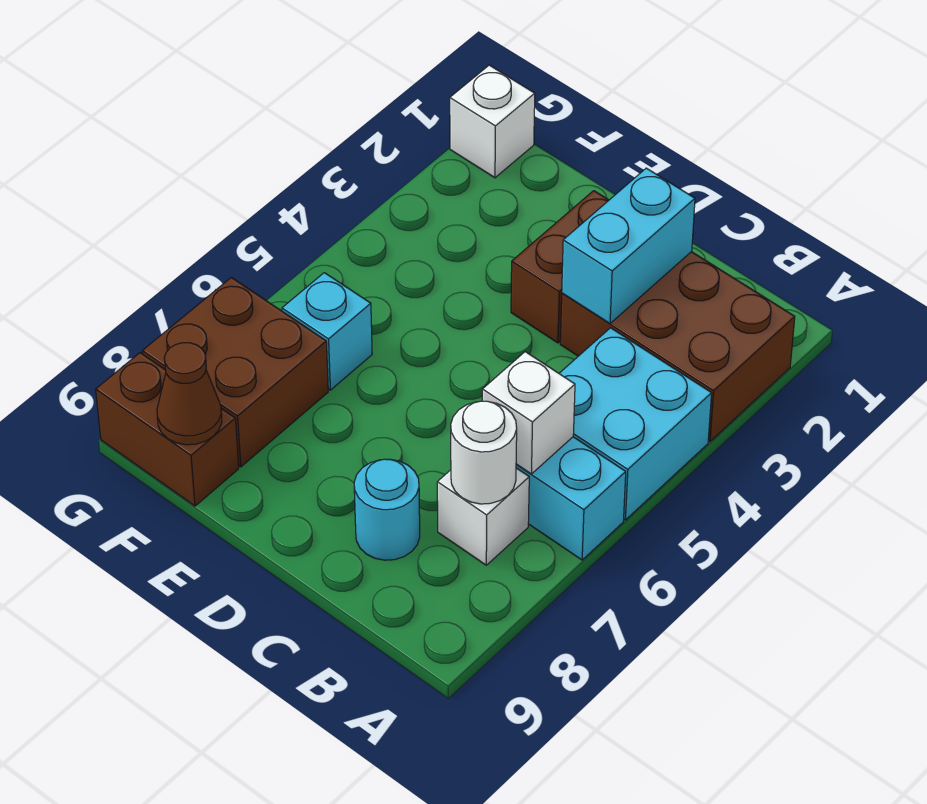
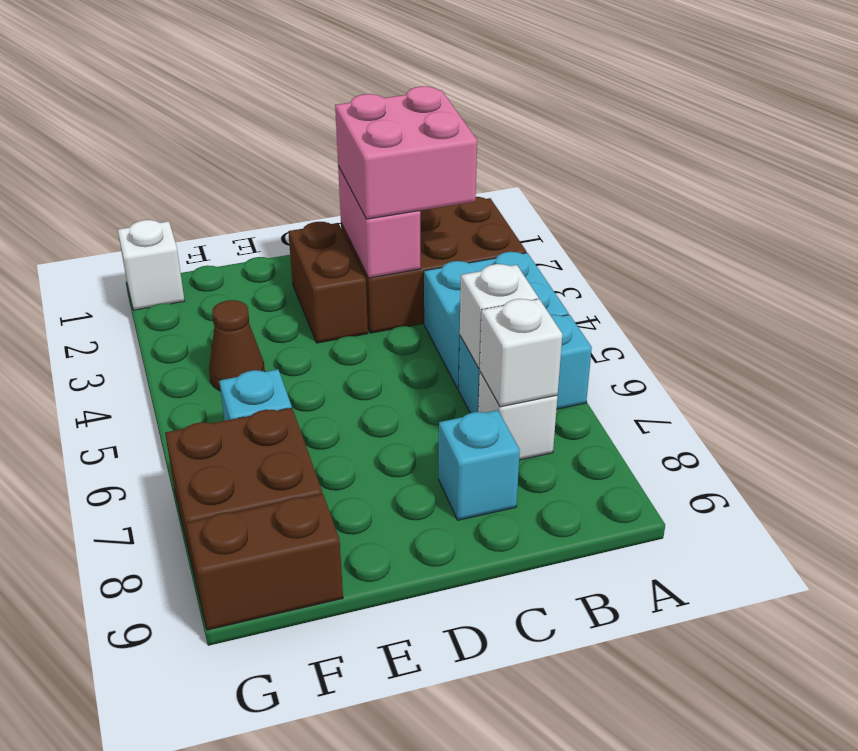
none -> pink 2x2 brick [335,86,477,219]
white 1x1 round brick [451,401,517,504] -> white 1x1 brick [480,299,562,407]
cyan 1x2 brick [562,168,695,323] -> pink 1x2 brick [338,166,421,278]
cyan 1x1 round brick [354,459,420,560] -> cyan 1x1 brick [438,410,520,520]
brown 1x1 cone [157,343,222,445] -> brown 1x1 cone moved to [209,300,265,391]

